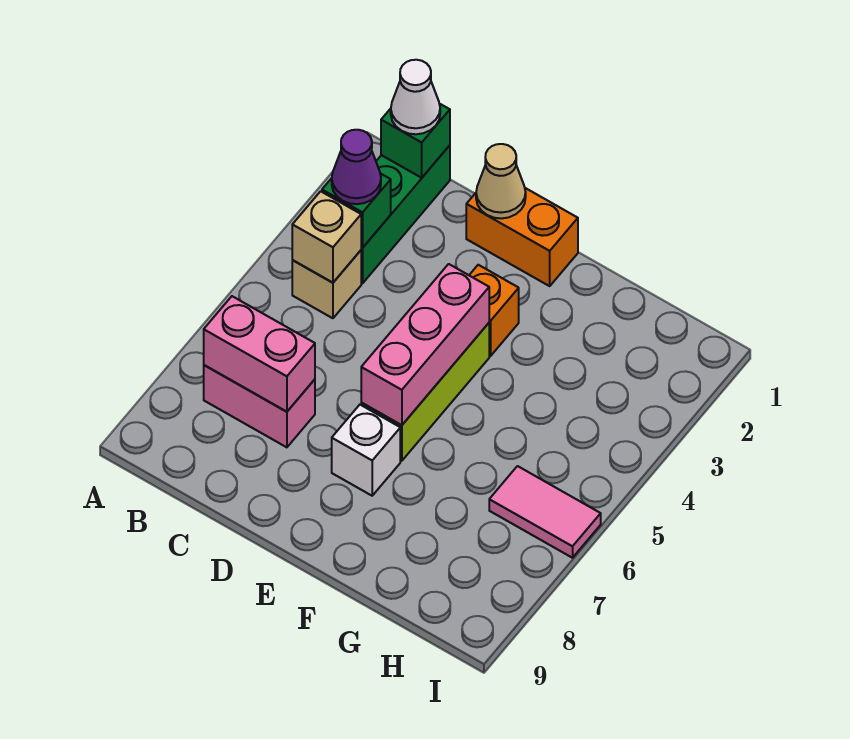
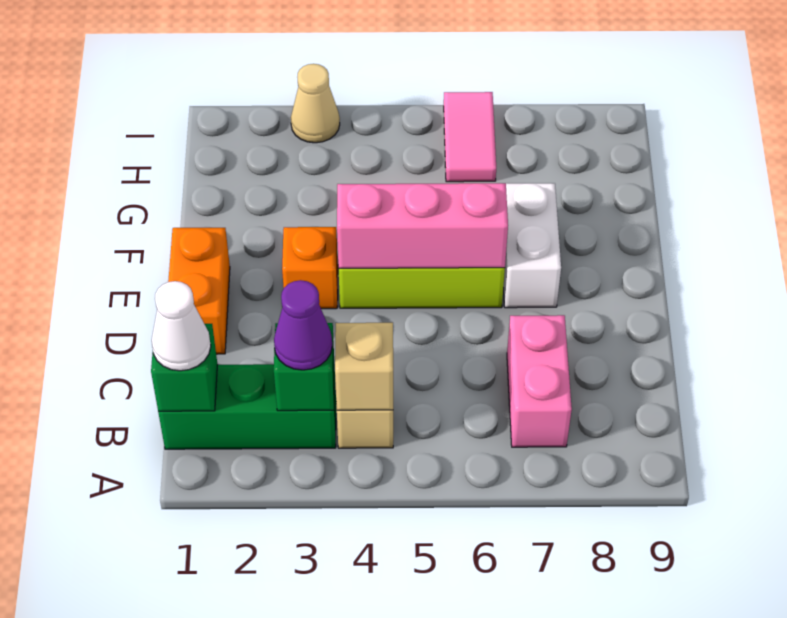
pink 1x2 brick [204,296,315,412] -> none
tan 1x1 cone [476,144,526,219] -> tan 1x1 cone moved to [291,64,340,143]
white 1x1 brick [332,405,400,496] -> white 1x2 brick [503,183,561,308]

